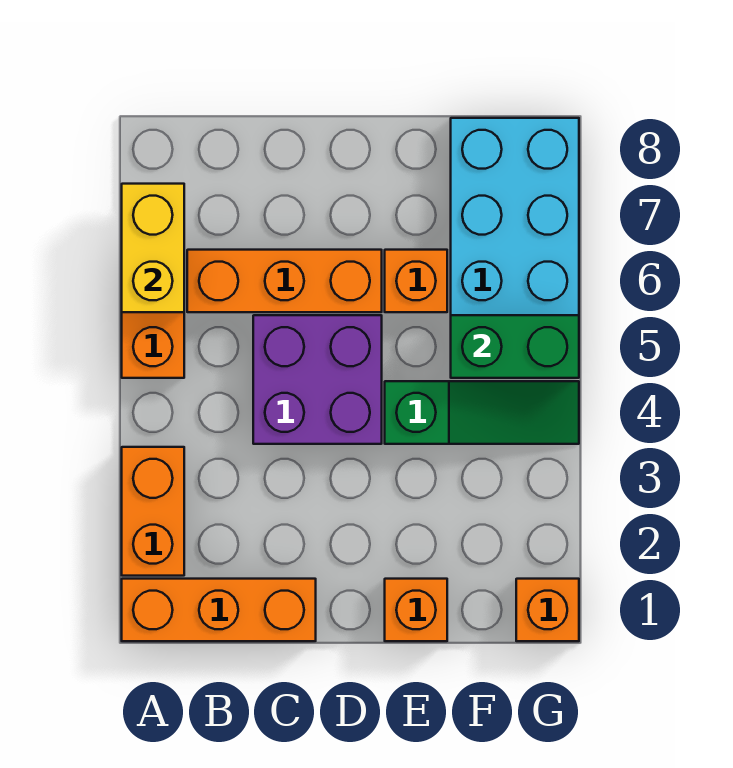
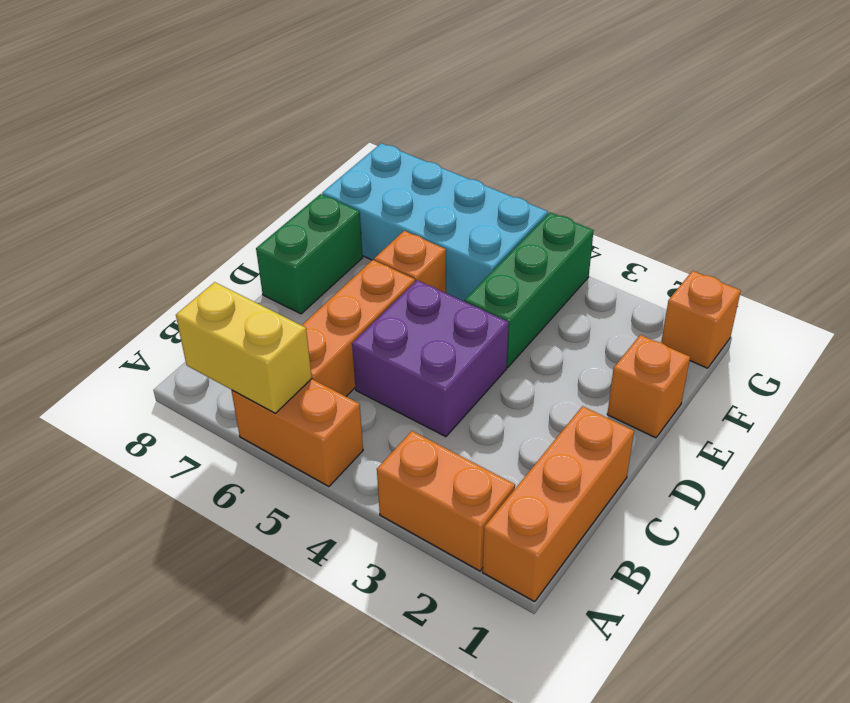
green 1x3 slope [385,381,579,444] -> green 1x3 brick [465,212,594,367]
green 1x2 brick [451,315,579,378] -> green 1x2 brick moved to [256,194,363,314]

